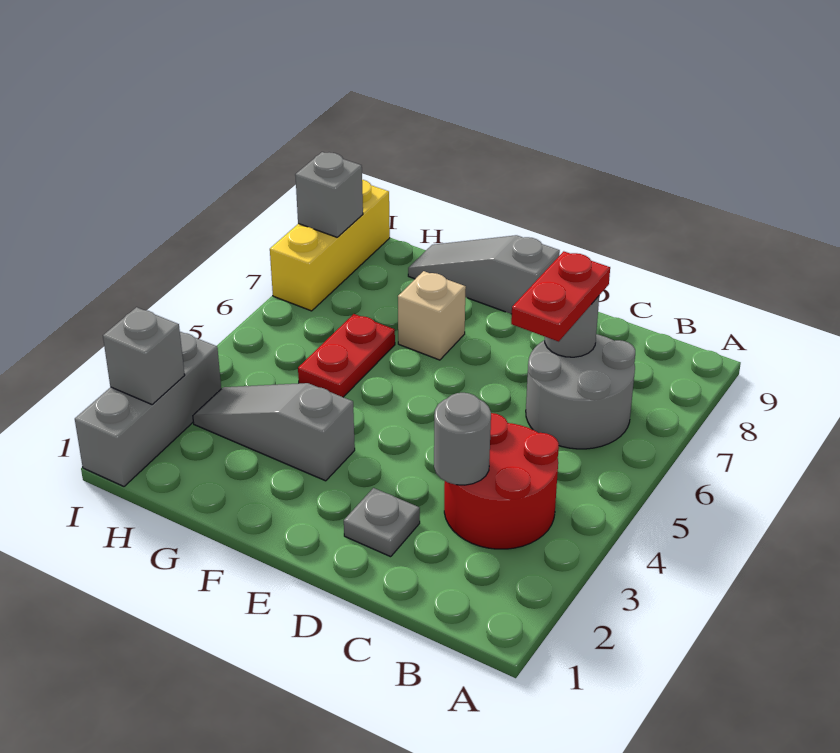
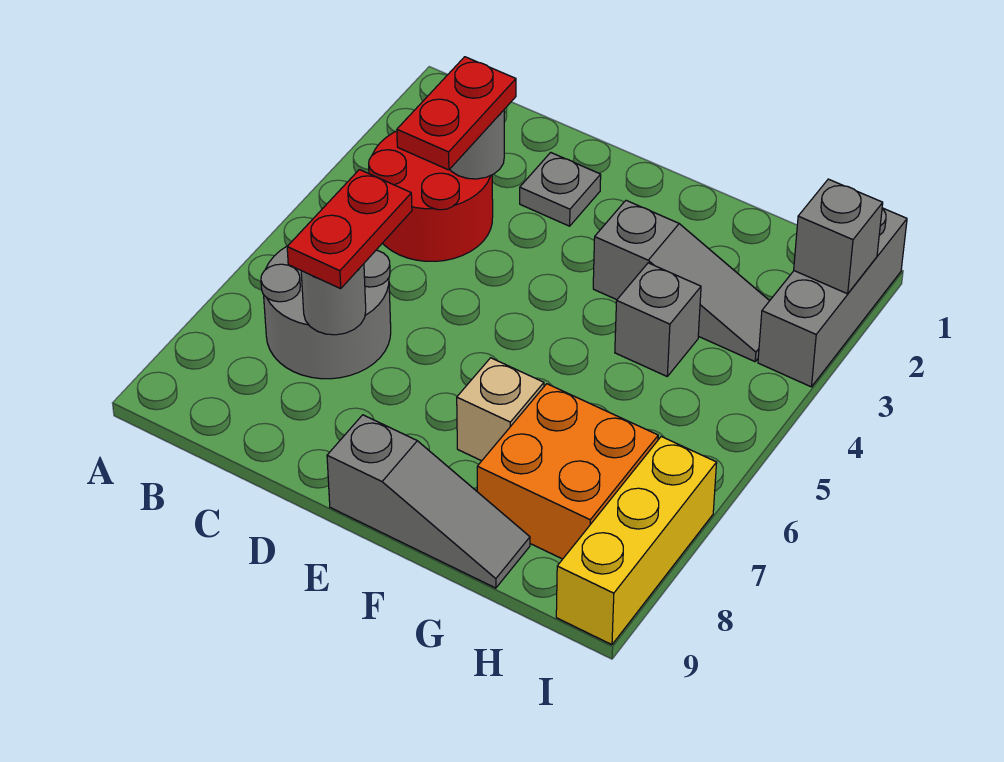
red 1x2 plate [298,314,395,397] -> red 1x2 plate moved to [397,57,516,170]
none -> orange 2x2 brick [477,384,658,559]
grey 1x1 brick [295,152,363,237] -> grey 1x1 brick moved to [615,263,701,376]

